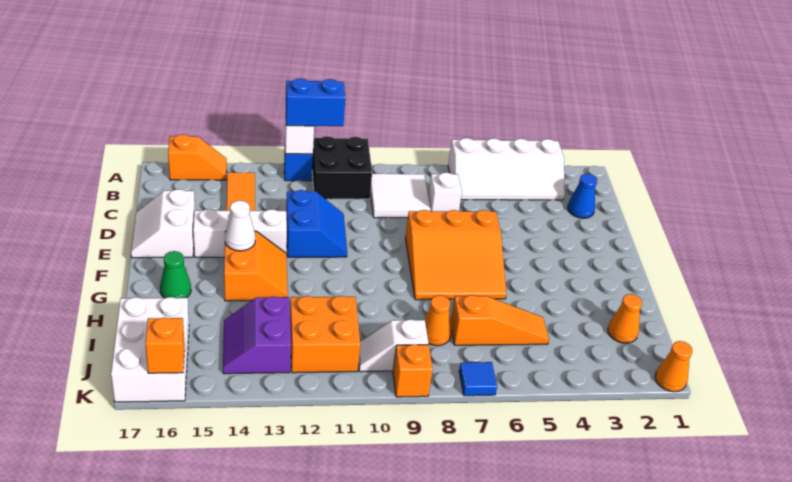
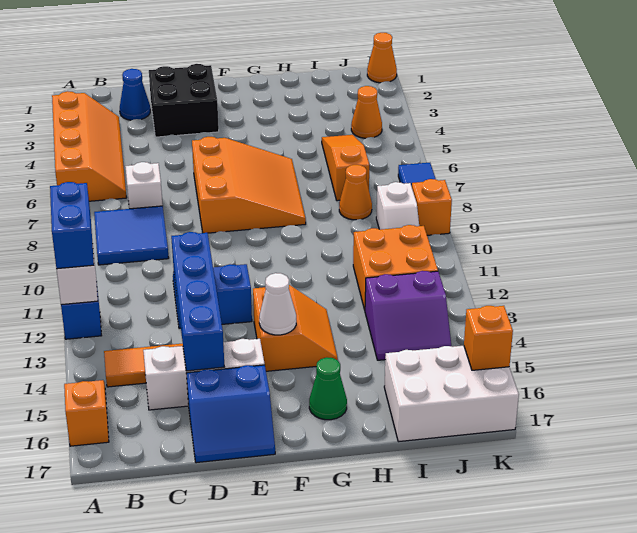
white 2x4 slope [448,138,565,200] -> orange 2x4 slope [52,91,127,201]
black 2x2 brick [312,136,372,199] -> black 2x2 brick moved to [149,64,219,137]
white 2x2 tile [370,174,431,218] -> blue 2x2 tile [94,206,169,265]
none -> blue 1x4 brick [171,232,224,371]
white 2x2 slope [131,189,195,258] -> blue 2x2 slope [186,365,275,463]
white 1x3 brick [193,209,287,257] -> white 1x3 brick turned to [143,339,265,410]
orange 2x2 slope [224,231,288,301] -> orange 2x2 slope turned to [253,285,338,371]
orange 1x1 cone [608,294,642,343] -> orange 1x1 cone moved to [351,86,382,138]

